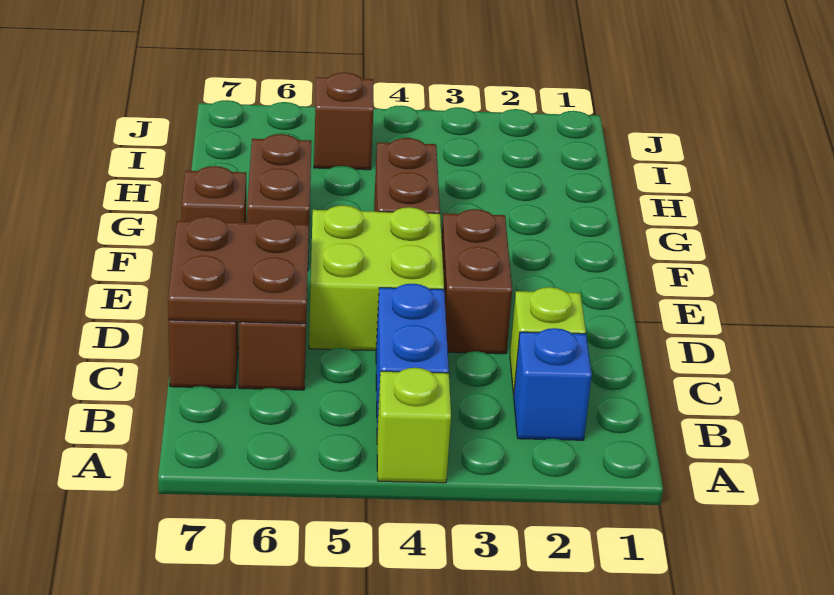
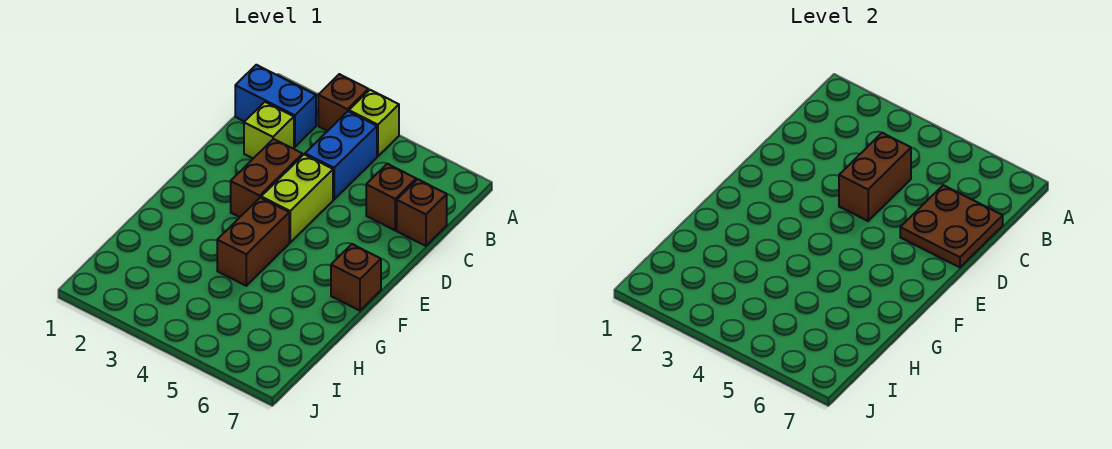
blue 1x1 brick [514,328,592,440] -> blue 1x2 brick [235,65,316,147]
lime 2x2 brick [309,205,444,350] -> lime 1x2 brick [261,154,333,242]
brown 1x2 brick [247,134,311,251] -> brown 1x2 brick moved to [839,133,911,221]
brown 1x1 brick [314,73,374,170] -> brown 1x1 brick moved to [318,74,368,131]

